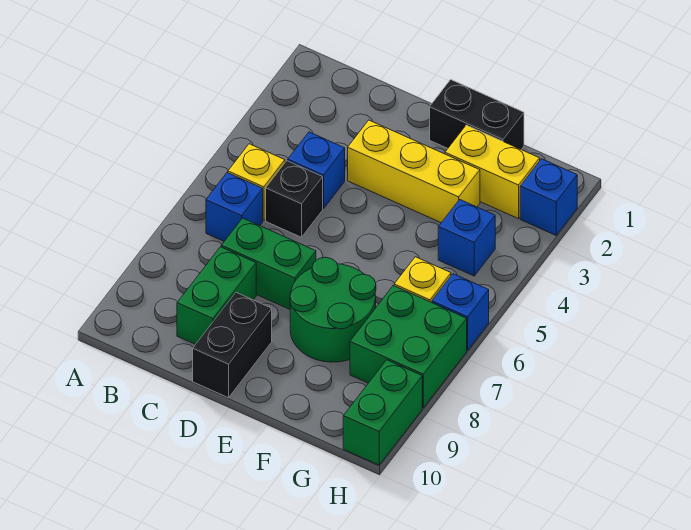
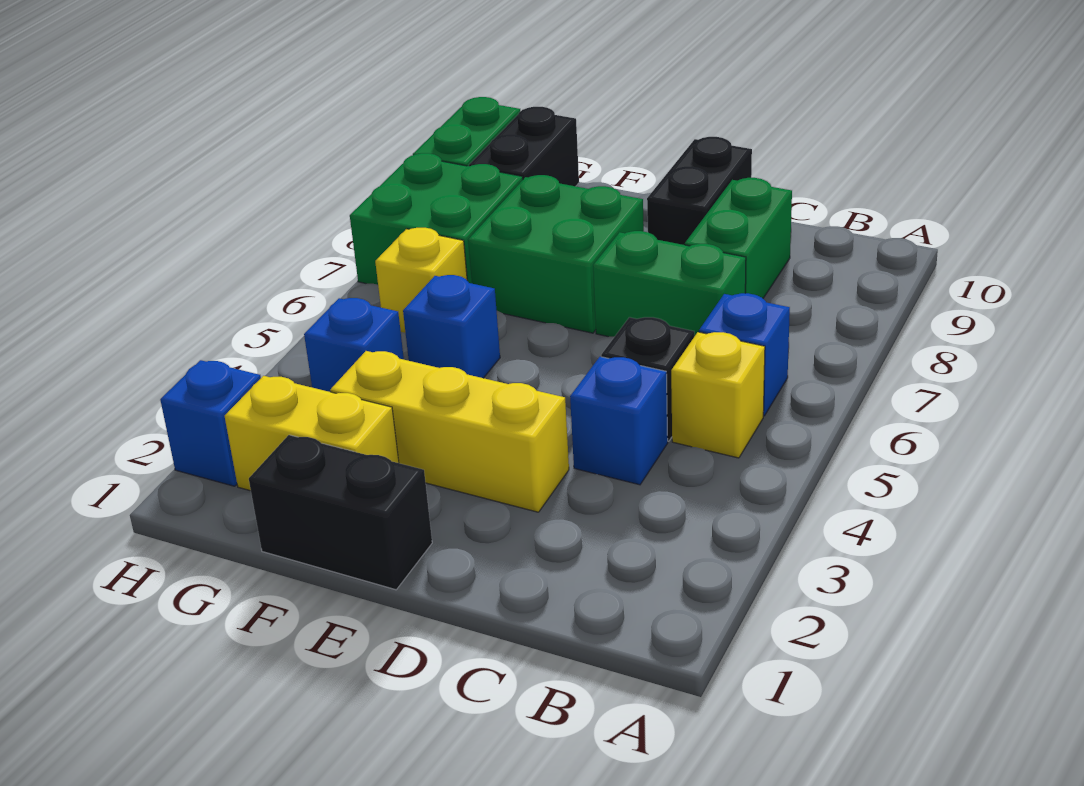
green 2x2 round brick [290,257,376,362] -> green 2x2 brick [468,175,644,333]
none -> black 1x2 brick [469,107,579,186]
blue 1x1 brick [432,274,489,350] -> blue 1x1 brick moved to [403,275,500,378]

